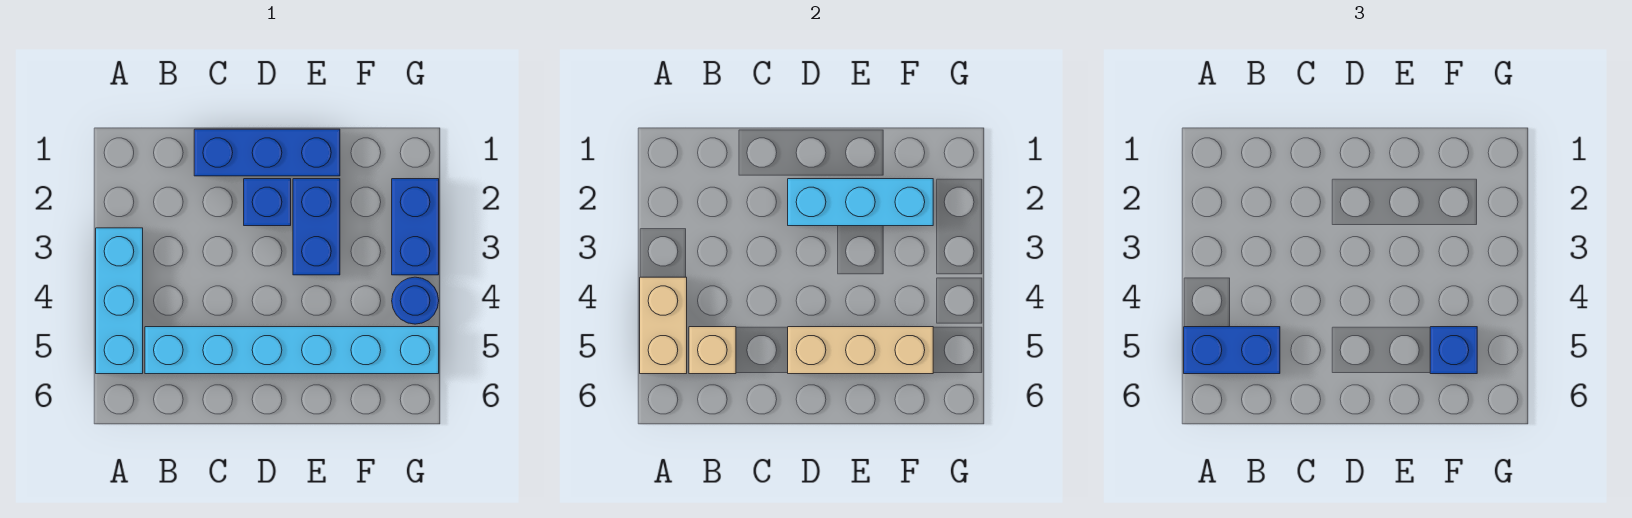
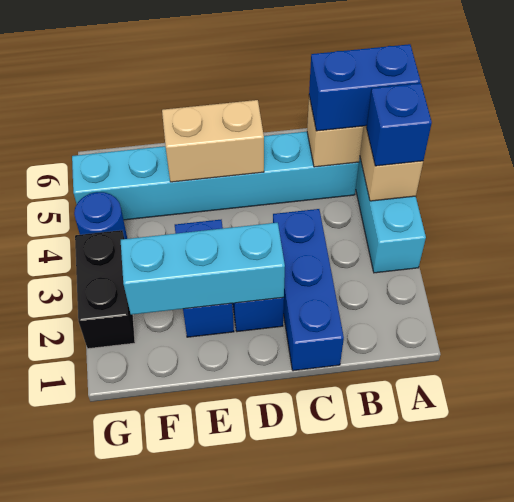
blue 1x3 brick [194,129,340,176] -> blue 1x3 brick turned to [273,209,344,371]
tan 1x3 brick [788,327,933,374] -> tan 1x2 brick [162,100,264,182]
blue 1x1 brick [1430,327,1477,374] -> blue 1x1 brick moved to [366,83,432,166]
blue 1x2 brick [392,179,439,275] -> black 1x2 brick [75,230,135,349]

